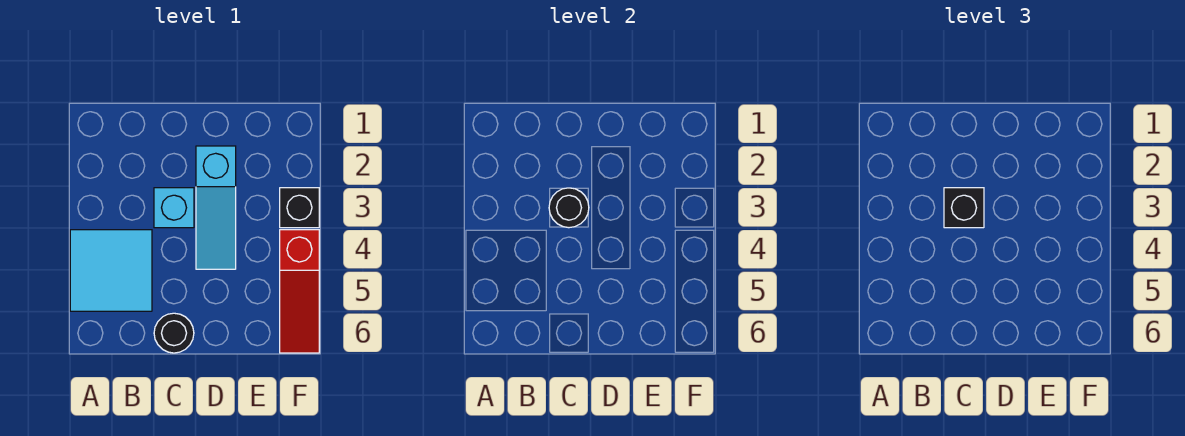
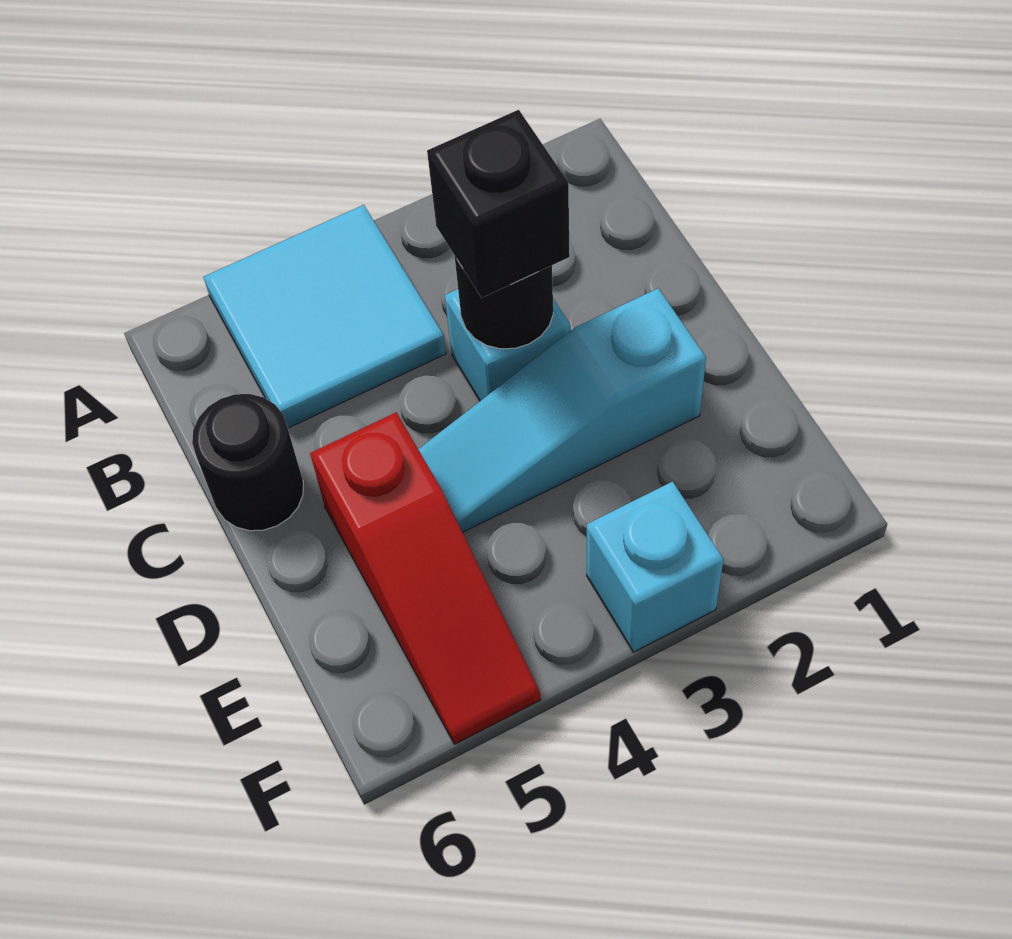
black 1x1 brick [280,188,319,228] -> cyan 1x1 brick [587,482,724,652]
red 1x3 slope [280,230,319,353] -> red 1x3 slope turned to [310,412,540,744]

